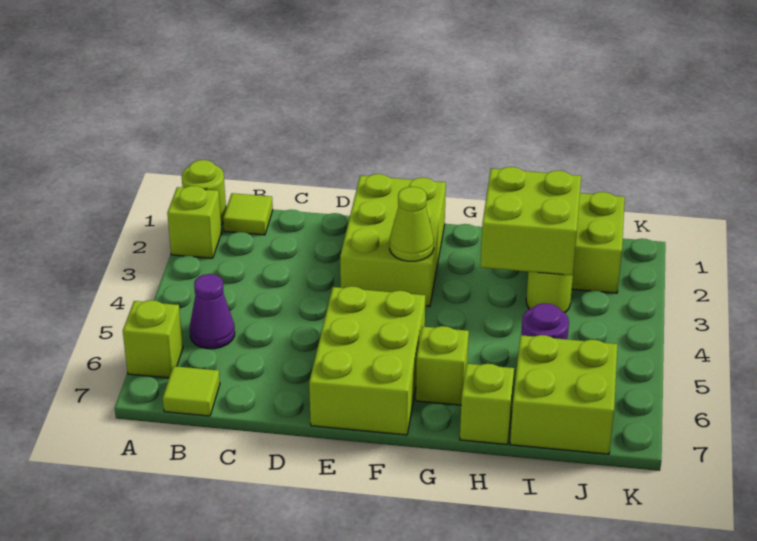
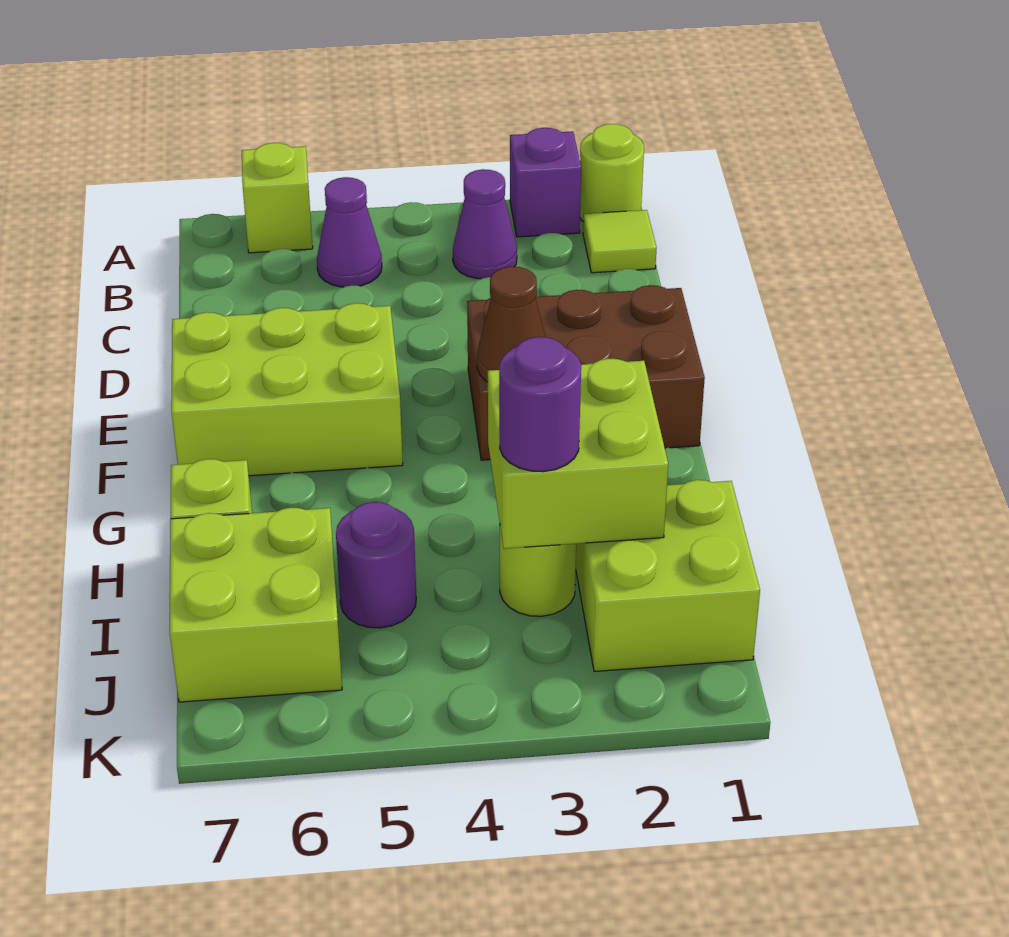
lime 1x1 brick [167,186,222,258] -> purple 1x1 brick [510,128,581,237]
none -> purple 1x1 cone [453,169,517,279]
lime 1x1 tile [163,366,220,416] -> none
lime 2x3 brick [340,174,446,307] -> brown 2x3 brick [467,285,705,460]
lime 1x1 cone [390,187,434,261] -> brown 1x1 cone [477,267,545,382]
lime 1x1 brick [416,326,469,405] -> none
none -> purple 1x1 round brick [499,337,581,472]

